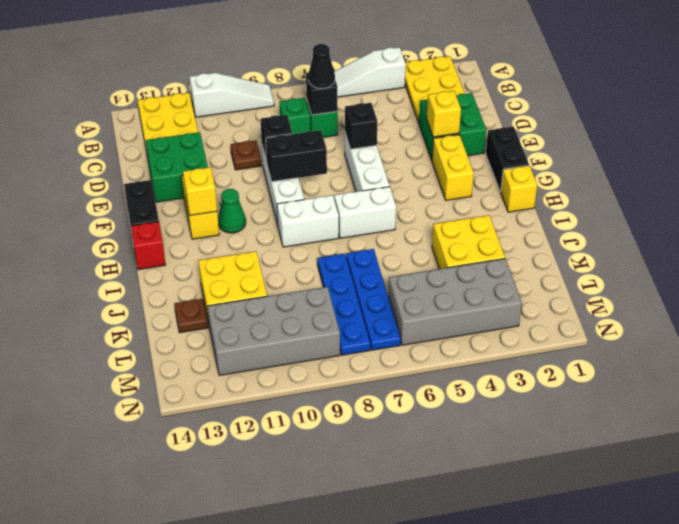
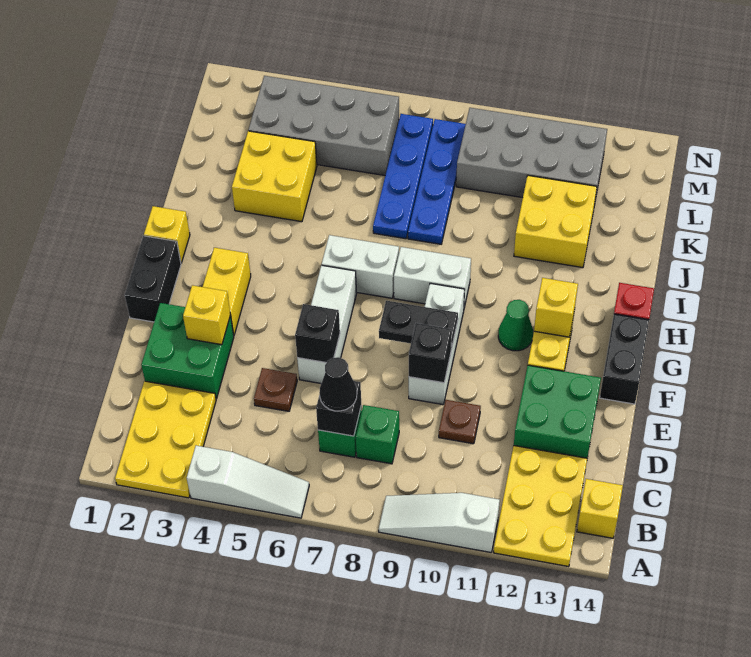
none -> yellow 1x1 brick [577,479,623,538]
black 1x2 brick [266,130,327,182] -> black 1x2 plate [379,301,458,349]
brown 1x1 plate [175,299,208,333] -> brown 1x1 plate moved to [254,368,297,411]

